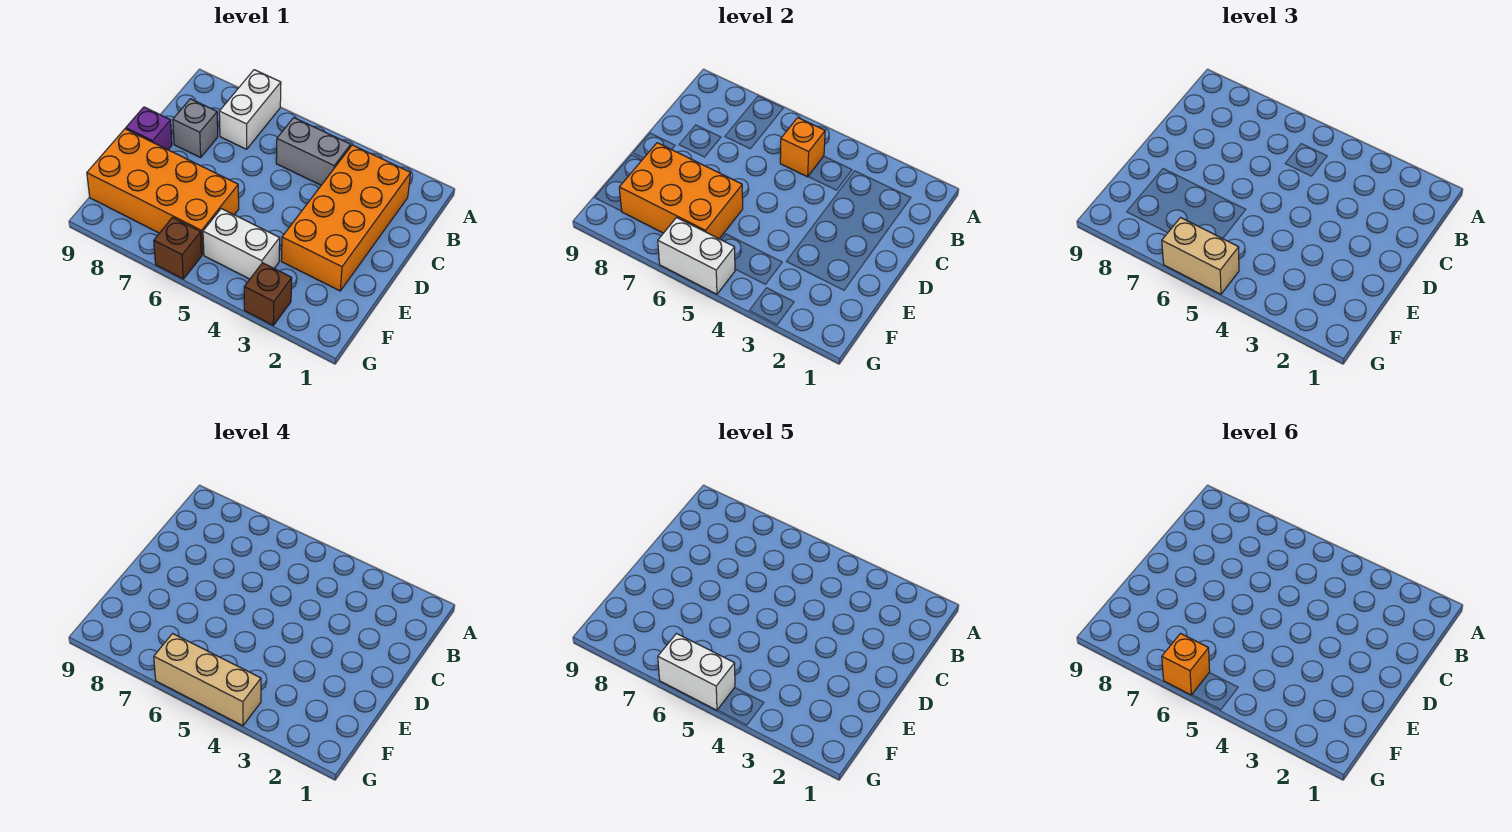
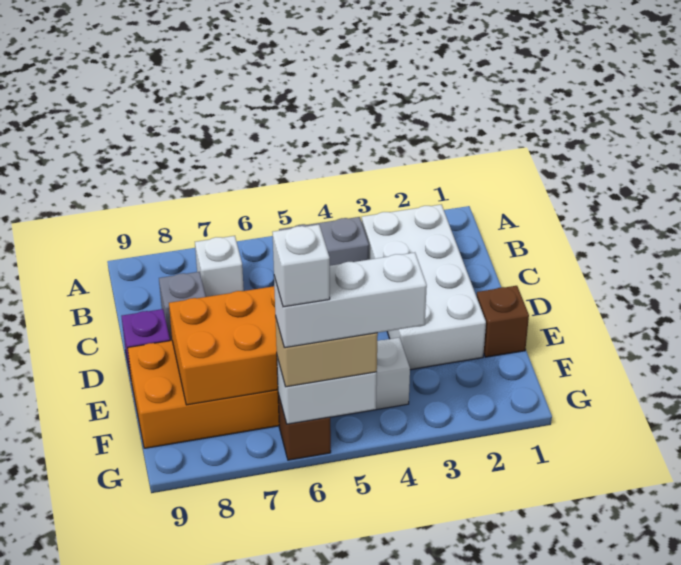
white 1x2 brick [219,70,281,149] -> white 1x1 brick [195,236,244,297]
orange 2x4 brick [281,145,411,291] -> white 2x4 brick [362,204,486,370]
orange 1x1 brick [780,118,825,177] -> none
brown 1x1 brick [244,263,292,325] -> brown 1x1 brick moved to [477,286,529,357]
tan 1x3 brick [154,634,261,726] -> white 1x3 brick [274,253,427,348]
white 1x2 brick [658,634,735,710] -> white 1x1 brick [273,225,330,307]
orange 1x1 brick [1162,634,1210,695] -> none

